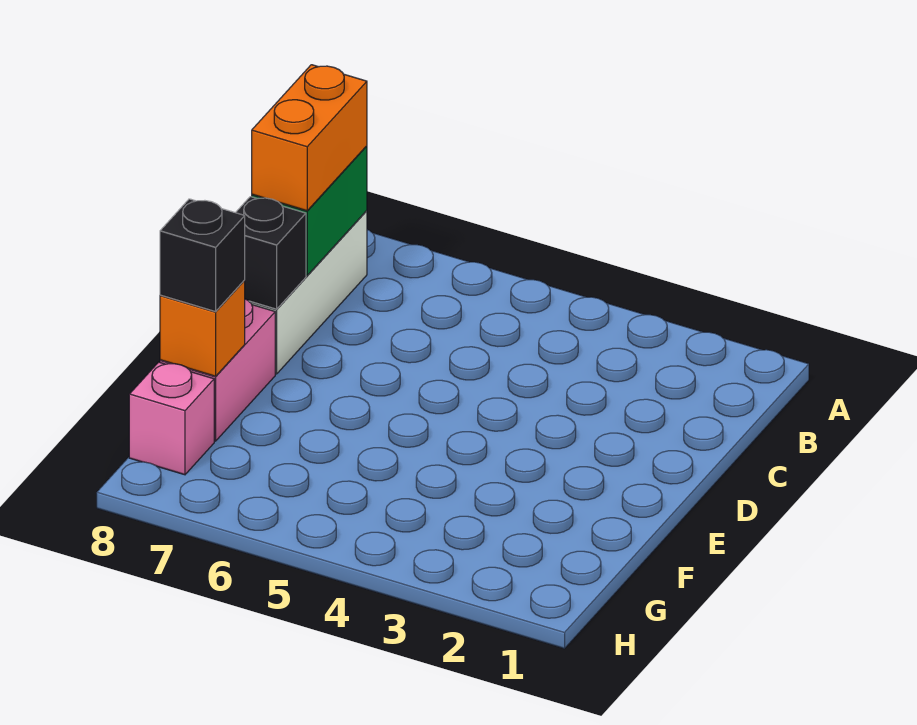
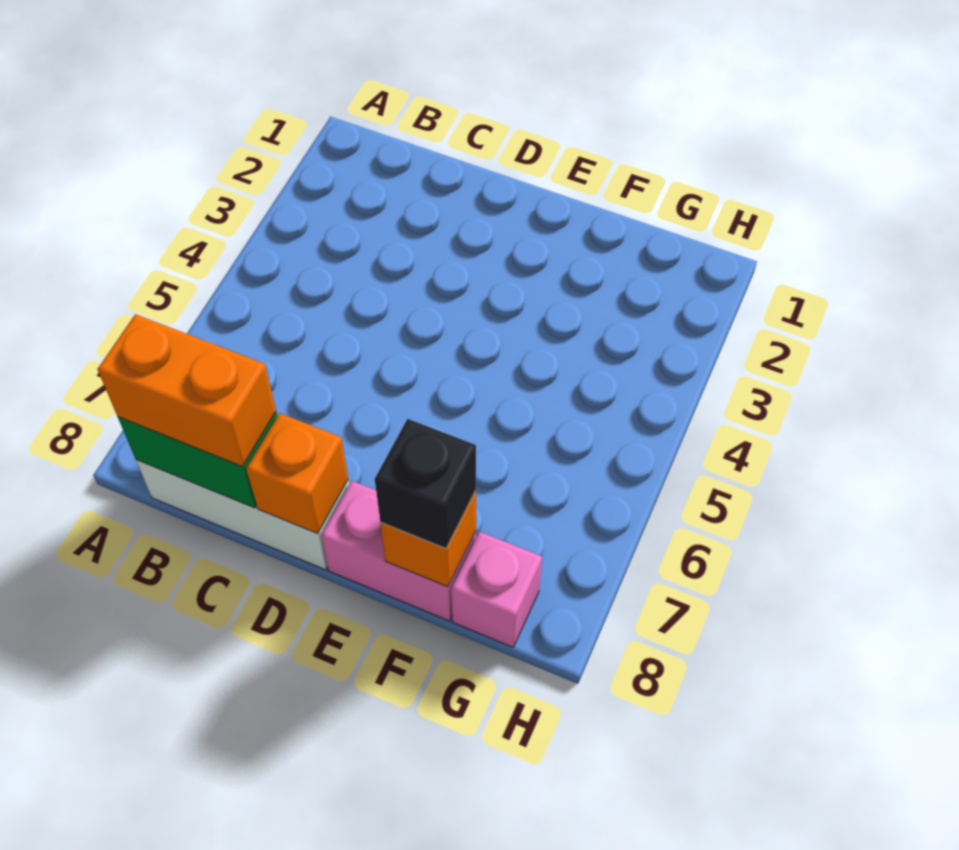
black 1x1 brick [236,197,306,309] -> orange 1x1 brick [246,413,348,534]

